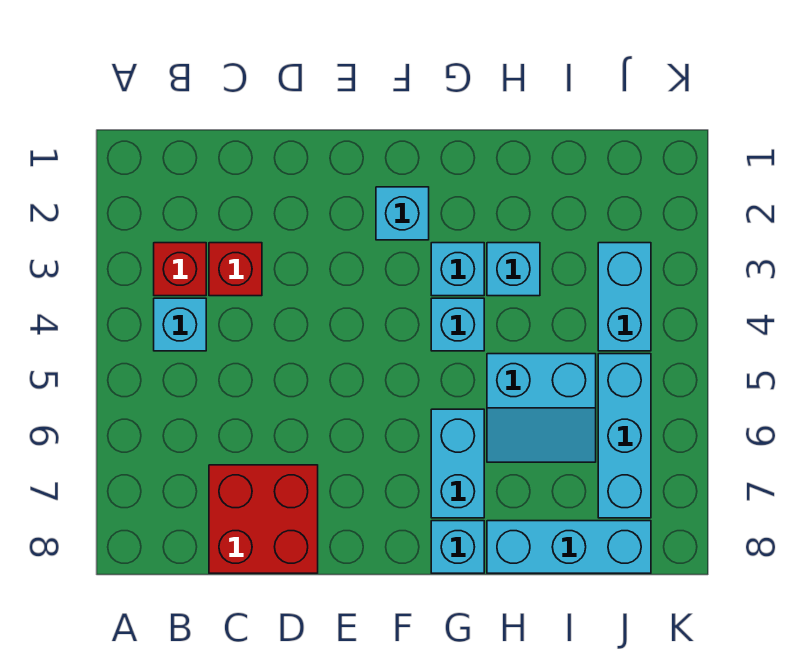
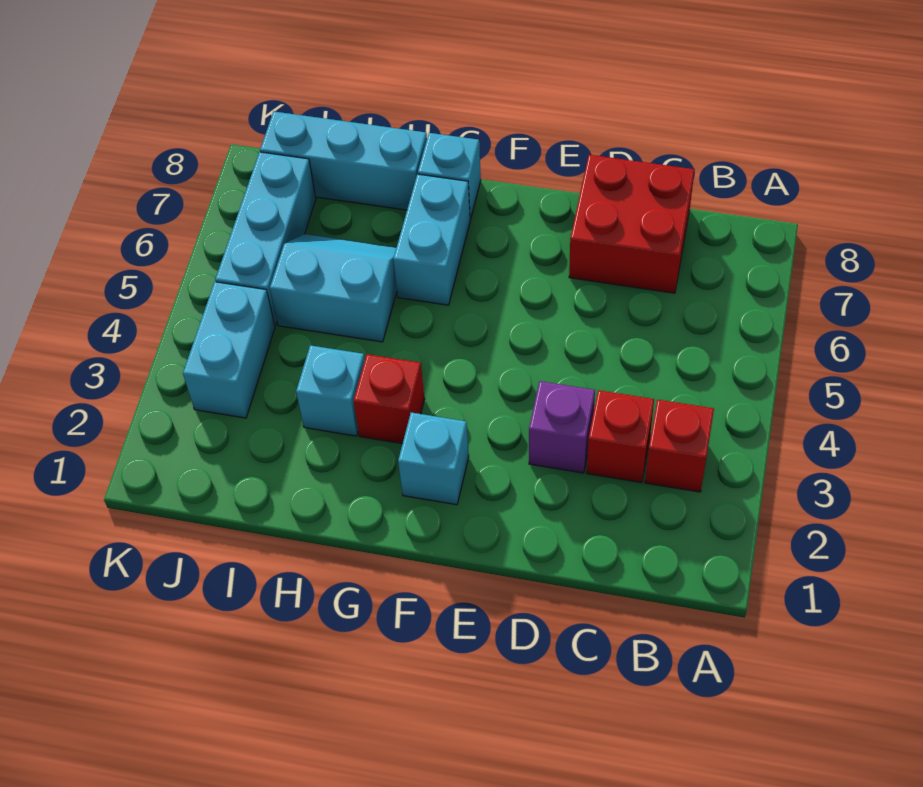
cyan 1x1 brick [154,298,206,351] -> none
none -> purple 1x1 brick [529,381,595,473]
cyan 1x1 brick [431,243,484,296] -> red 1x1 brick [354,354,425,444]
cyan 1x1 brick [431,298,484,351] -> none

